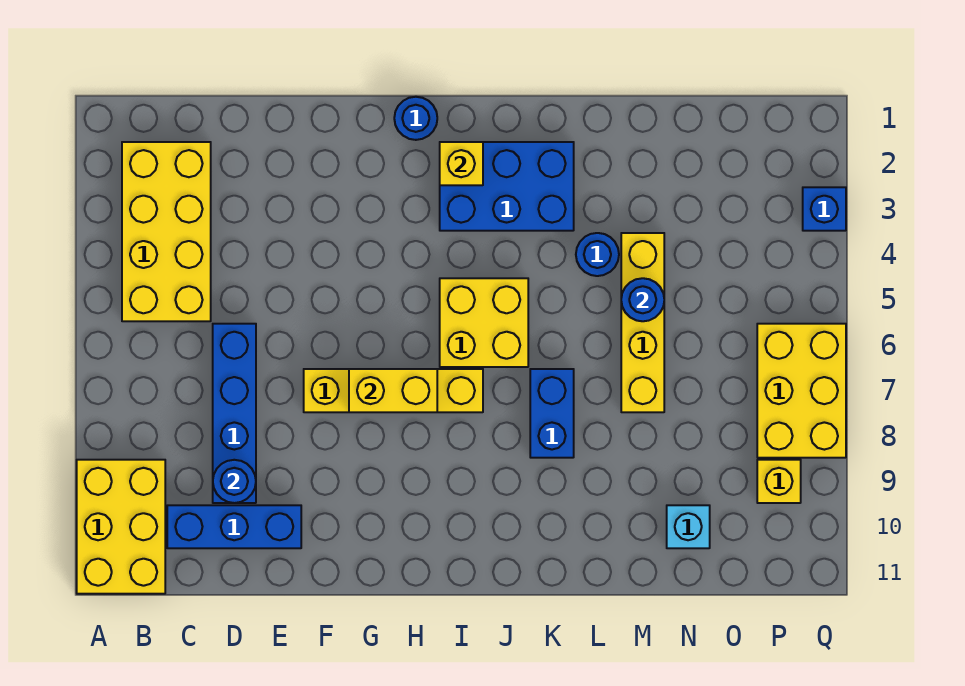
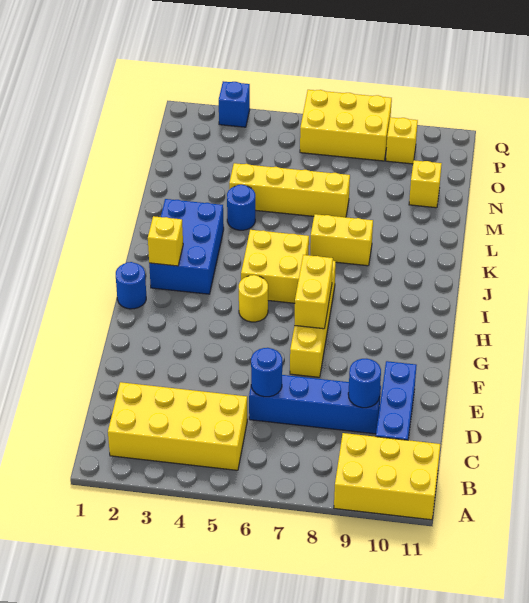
none -> yellow 1x1 round brick [239,275,268,322]
blue 1x2 brick [530,369,574,458] -> yellow 1x2 brick [310,214,373,266]
blue 1x1 round brick [621,278,664,321] -> blue 1x1 round brick moved to [251,348,282,397]
cyan 1x1 brick [667,505,710,548] -> yellow 1x1 brick [409,160,442,208]

